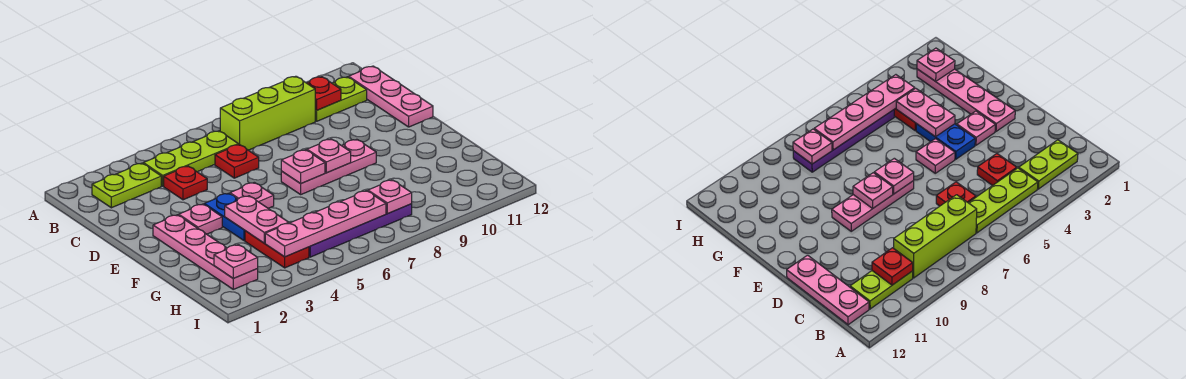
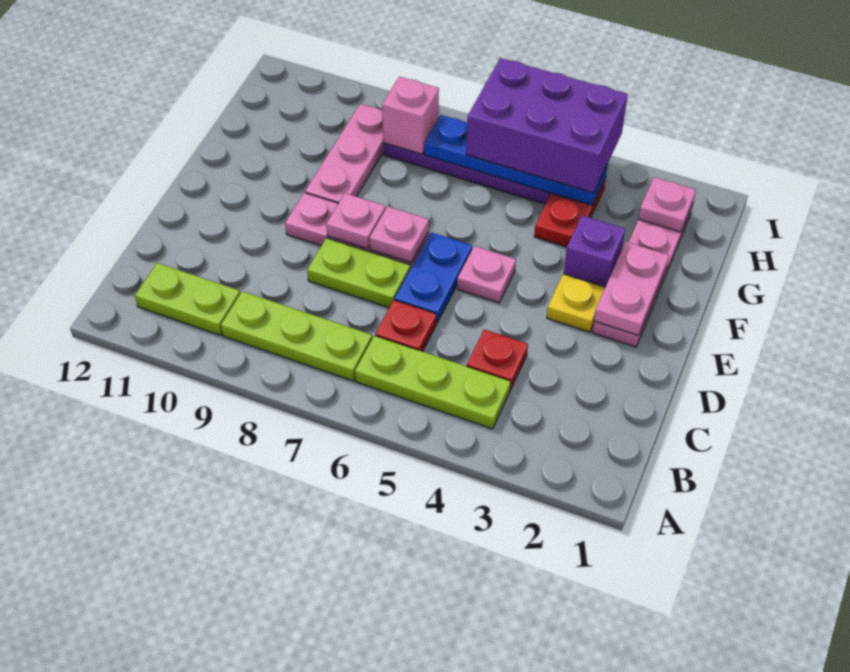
lime 1x2 plate [92,163,161,208] -> lime 1x2 plate moved to [307,238,411,308]
lime 1x3 brick [220,76,315,150] -> lime 1x3 plate [221,291,372,381]
red 1x1 plate [307,77,341,110] -> none
pink 1x3 plate [349,66,433,127] -> pink 1x3 plate moved to [305,104,384,203]
pink 1x1 plate [179,204,222,234] -> yellow 1x1 plate [547,274,605,332]
blue 1x2 plate [204,193,245,241] -> blue 1x2 plate moved to [395,232,472,323]
none -> purple 1x1 brick [564,215,625,287]
pink 1x2 plate [225,196,289,243] -> pink 1x2 plate moved to [594,242,669,335]
pink 1x4 plate [265,191,386,257] -> blue 1x4 plate [424,115,607,205]
none -> purple 2x3 brick [466,58,628,193]
pink 1x1 plate [368,180,412,214] -> pink 1x1 brick [382,77,439,154]

